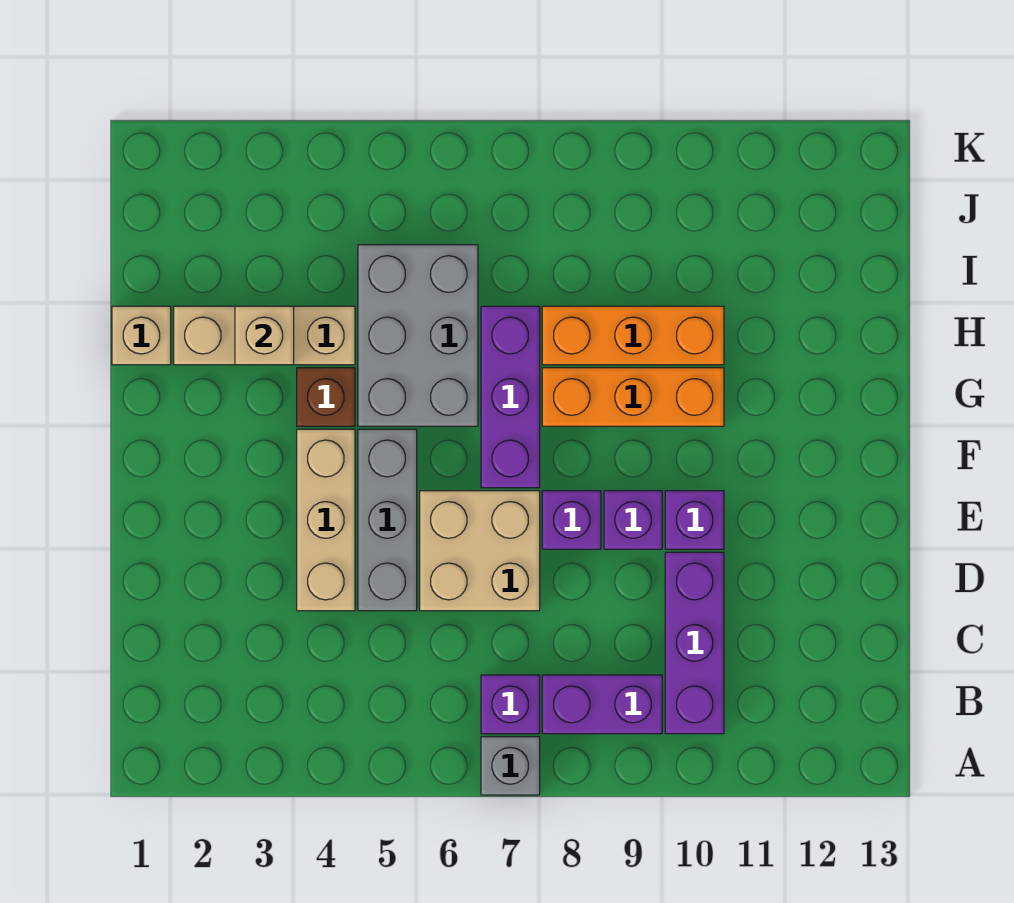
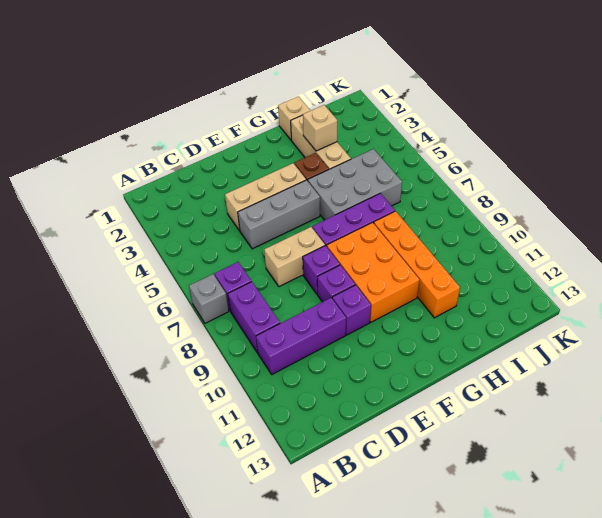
tan 2x2 brick [420,491,540,611] -> tan 1x2 brick [264,227,325,287]
orange 1x3 brick [542,368,724,426] -> orange 2x3 brick [327,222,419,322]
orange 1x3 brick [542,306,724,365] -> orange 1x4 brick [374,211,460,318]

